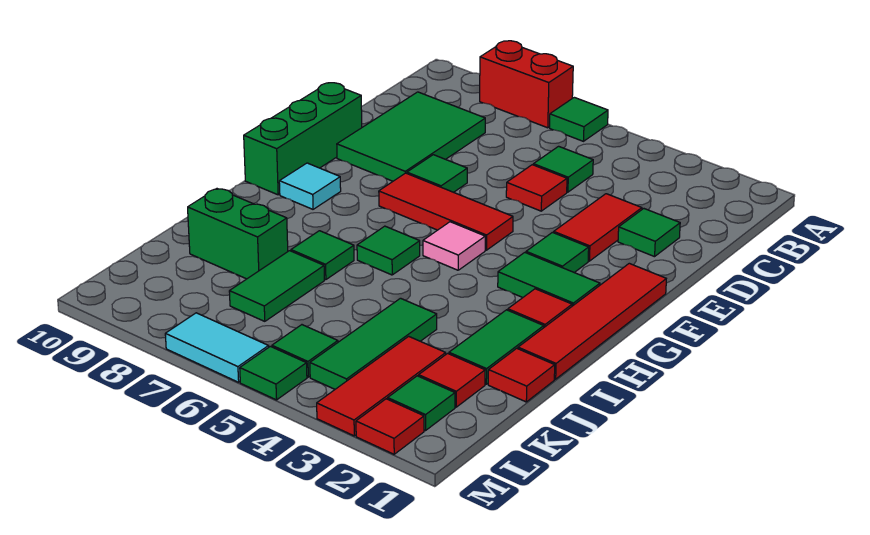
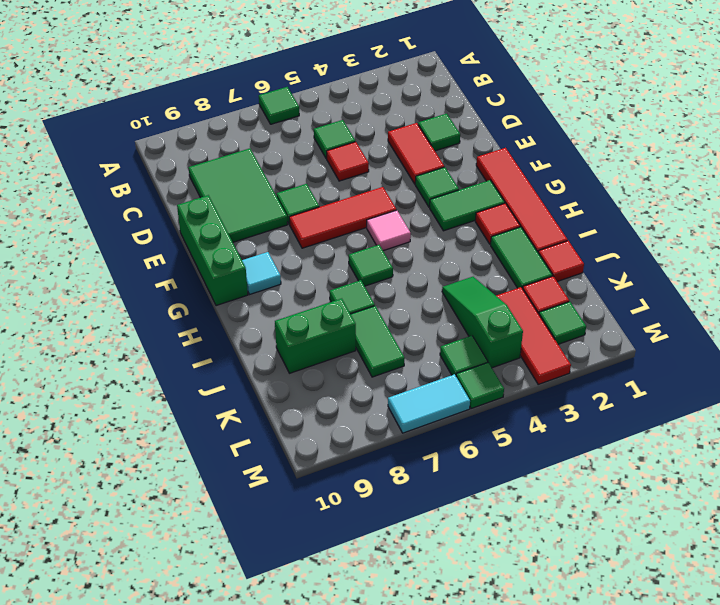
red 1x2 brick [480,41,573,128] -> none
green 1x3 tile [310,298,437,389] -> green 1x3 slope [442,277,523,368]
red 1x1 tile [356,399,424,454] -> none

